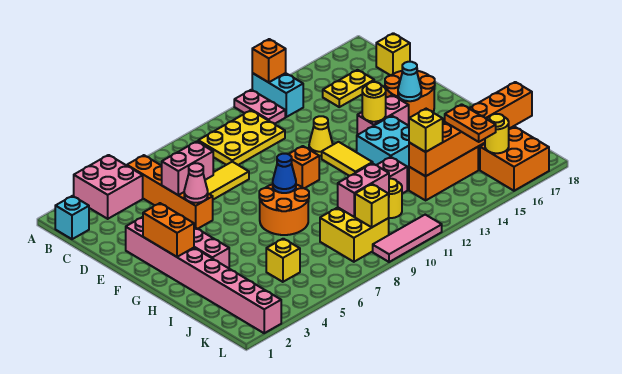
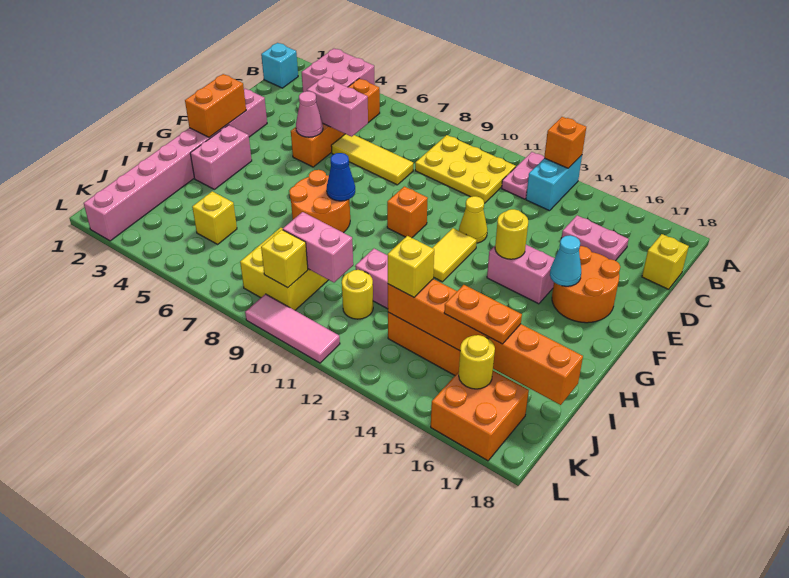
yellow 1x2 plate [323,70,374,107] -> pink 1x2 plate [562,215,629,261]
cyan 2x2 brick [357,116,409,170] -> none
orange 1x2 plate [445,104,496,142] -> orange 1x2 plate turned to [444,285,522,344]

